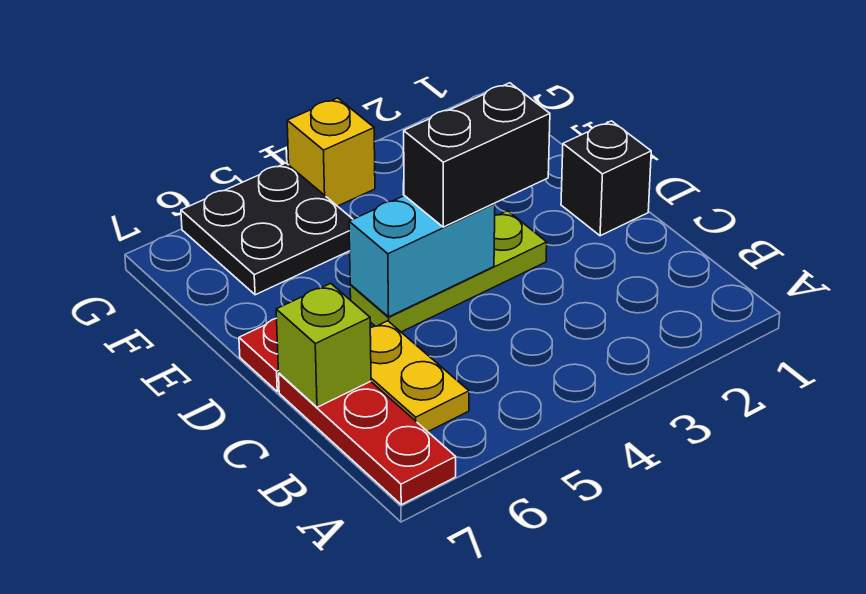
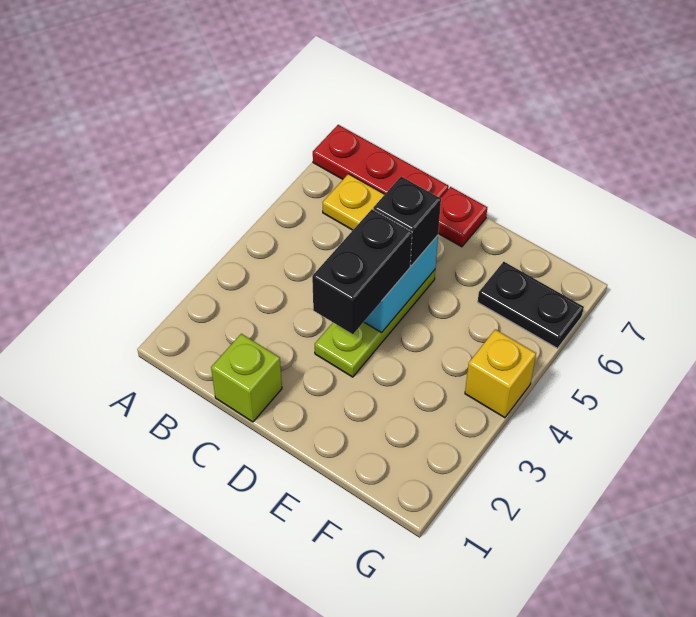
lime 1x1 brick [276,283,371,407] -> lime 1x1 brick moved to [211,334,282,422]
black 1x1 brick [561,121,651,236] -> black 1x1 brick moved to [373,177,441,266]
black 2x2 plate [181,163,353,295] -> black 1x2 plate [478,262,584,348]

